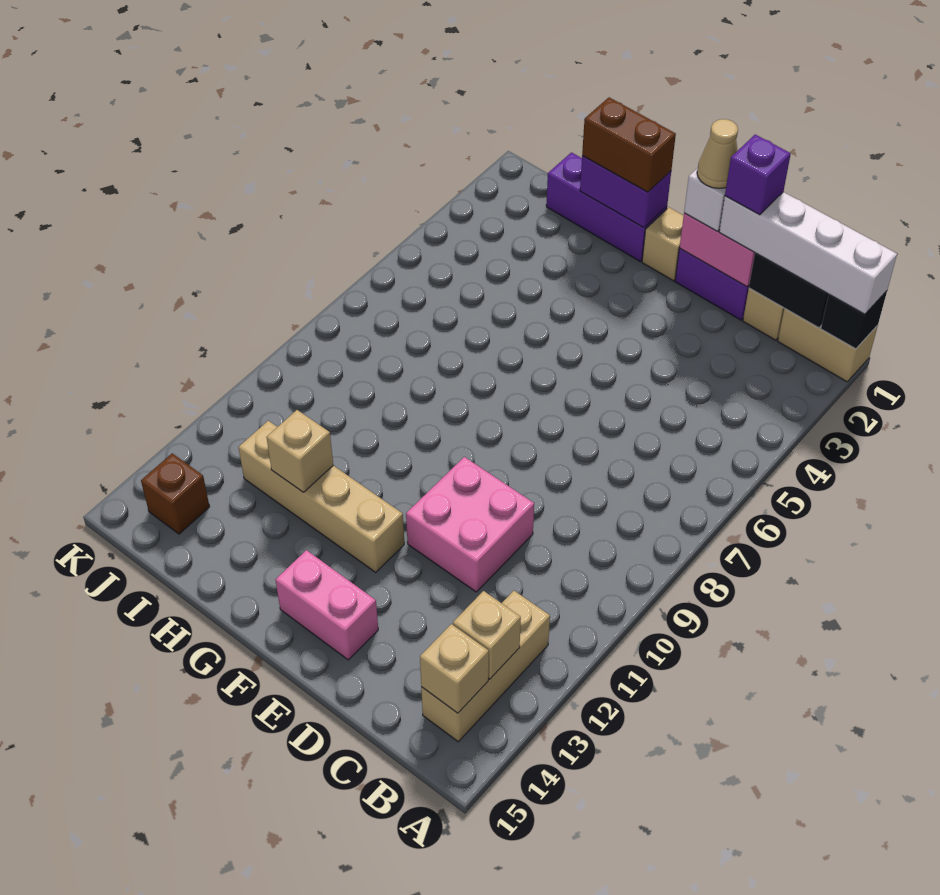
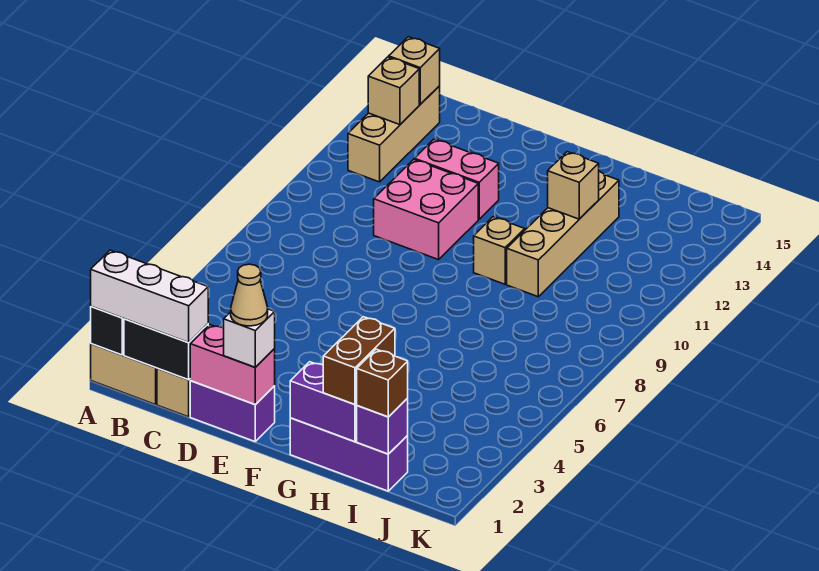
white 1x4 brick [719,192,897,314] -> white 1x3 brick [91,250,208,342]
purple 1x1 brick [725,134,791,215] -> purple 1x1 brick moved to [357,398,408,454]
pink 1x2 brick [276,550,378,660] -> pink 1x2 brick moved to [414,139,499,219]
tan 1x1 brick [642,207,684,281] -> tan 1x1 brick moved to [474,217,525,284]
tan 1x4 brick [239,421,404,572] -> tan 1x4 brick turned to [507,171,619,297]
brown 1x2 brick [582,97,676,192] -> brown 1x2 brick turned to [323,317,395,405]
brown 1x1 brick [141,453,210,534] -> brown 1x1 brick moved to [356,349,408,417]

